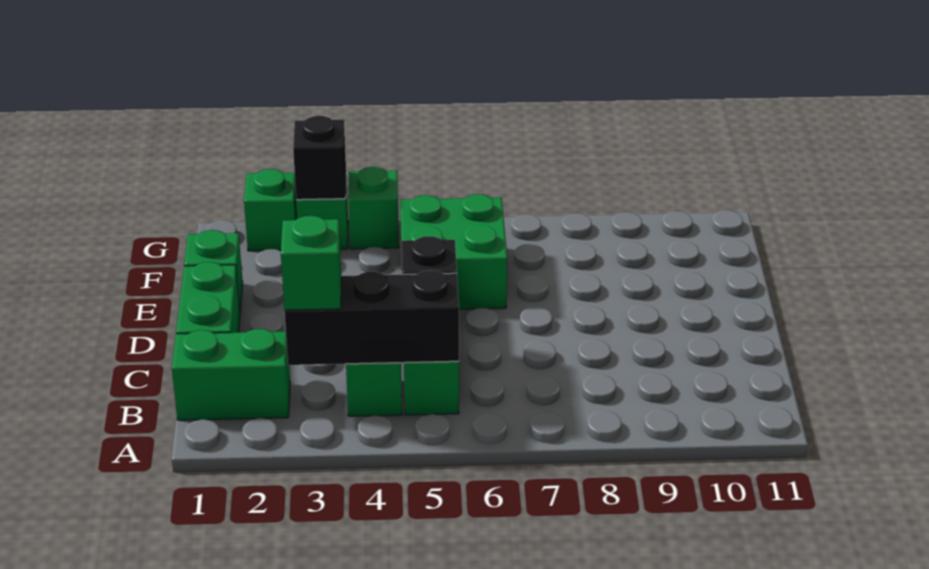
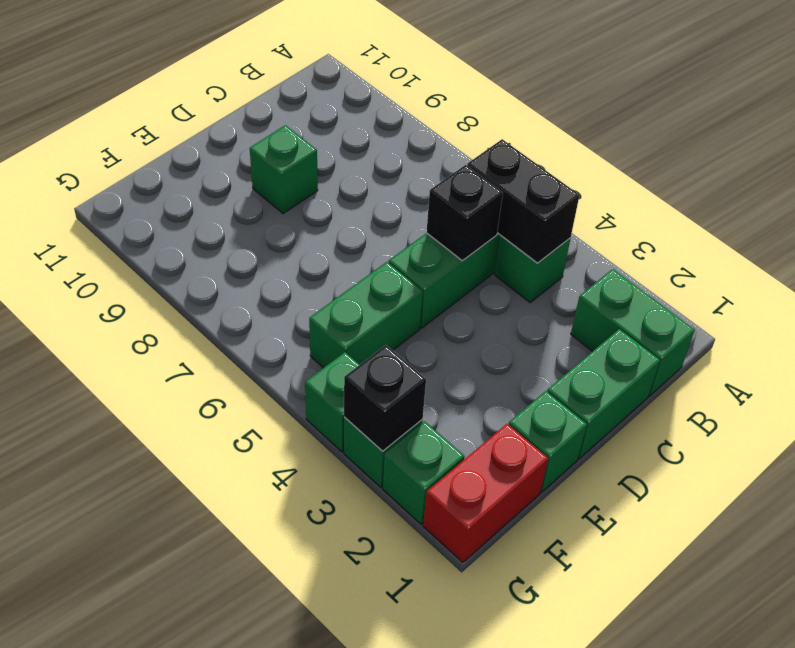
black 1x3 brick [284,270,459,365] -> black 1x2 brick [467,139,580,263]
green 1x1 brick [281,216,341,310] -> green 1x1 brick moved to [250,125,318,214]
green 2x2 brick [400,194,507,309] -> green 1x2 brick [309,262,423,368]
none -> red 1x2 brick [423,424,548,562]

